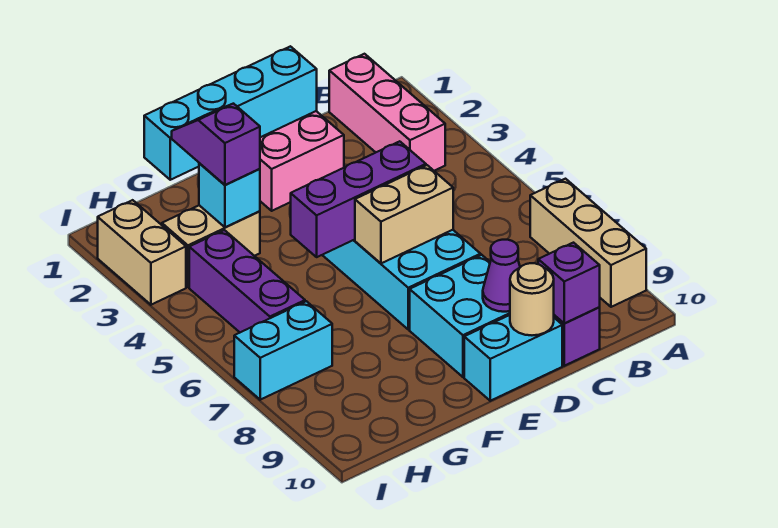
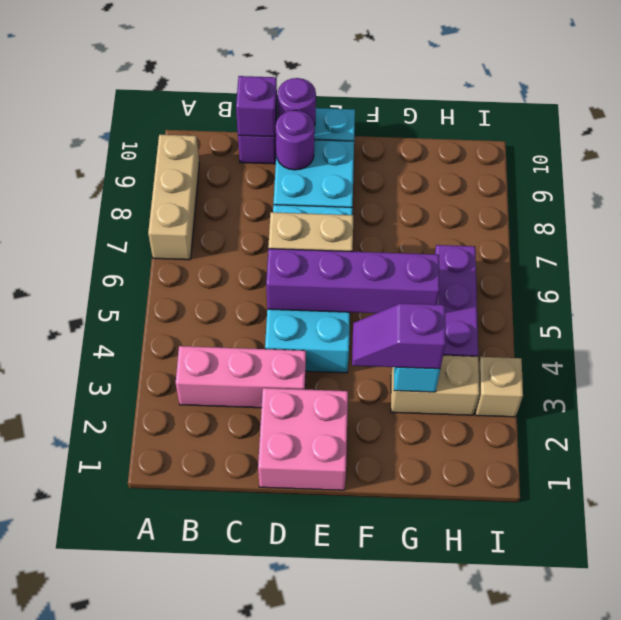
pink 1x3 brick [329,54,445,171] -> pink 1x3 brick turned to [176,346,306,408]
cyan 1x4 brick [144,46,317,180] -> none
purple 1x3 brick [291,141,426,257] -> purple 1x4 brick [266,249,439,313]
purple 1x1 cone [483,240,520,312] -> purple 1x1 round brick [276,110,315,170]
tan 1x1 round brick [510,263,554,335] -> purple 1x1 round brick [278,78,316,125]
purple 1x2 slope [172,104,260,185] -> purple 1x2 slope turned to [352,303,446,369]
cyan 1x2 brick [234,301,332,400] -> none
tan 1x2 brick [98,200,186,305] -> tan 1x1 brick [475,357,523,417]

